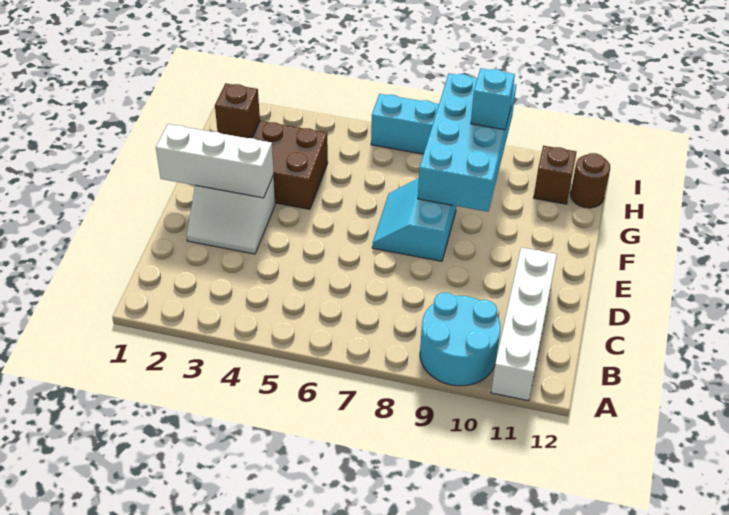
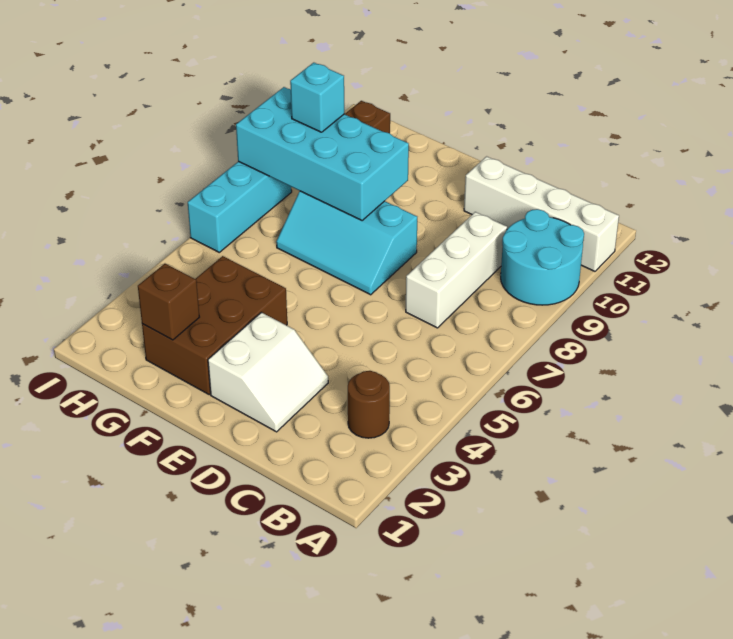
white 1x3 brick [156,124,274,198] -> white 1x3 brick moved to [406,212,507,328]
cyan 2x2 slope [372,178,456,261] -> cyan 2x3 slope [276,191,417,295]
brown 1x1 round brick [571,153,610,208] -> brown 1x1 round brick moved to [348,371,390,438]

